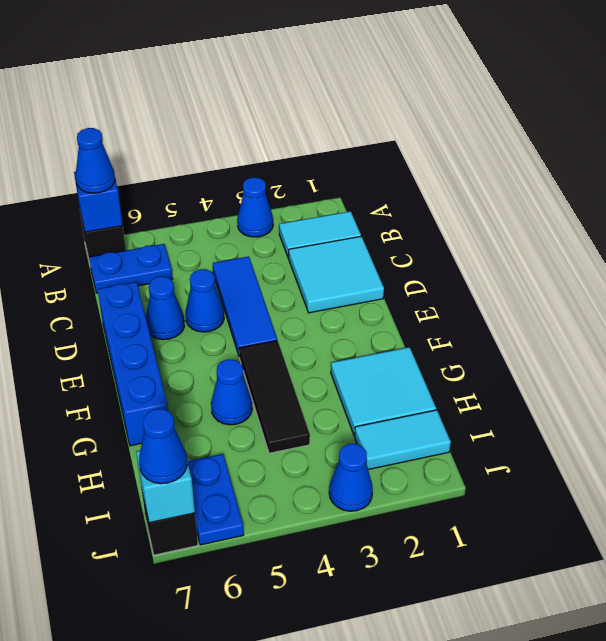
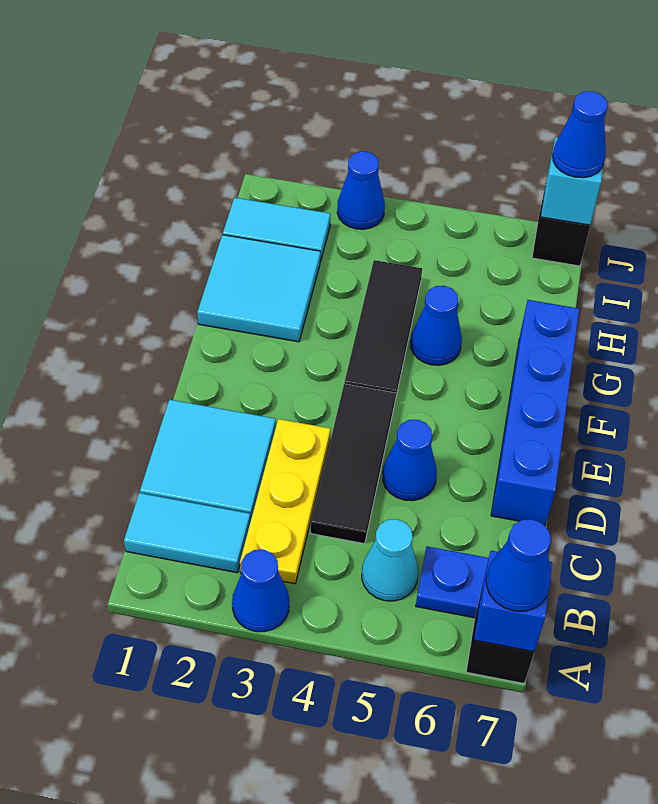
none -> yellow 1x3 plate [240,419,330,584]
none -> cyan 1x1 cone [362,519,418,601]
blue 1x3 tile [213,256,277,355] -> black 1x3 tile [310,384,396,544]
blue 1x1 cone [146,277,185,340] -> none
blue 1x2 plate [187,454,244,545] -> none

